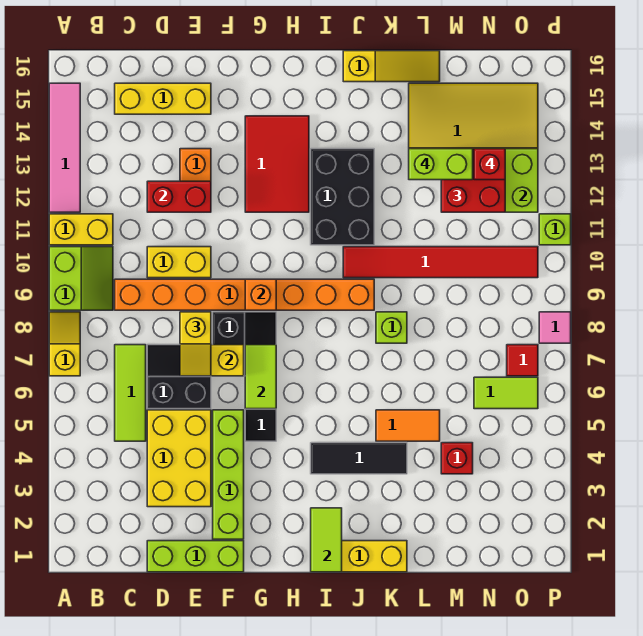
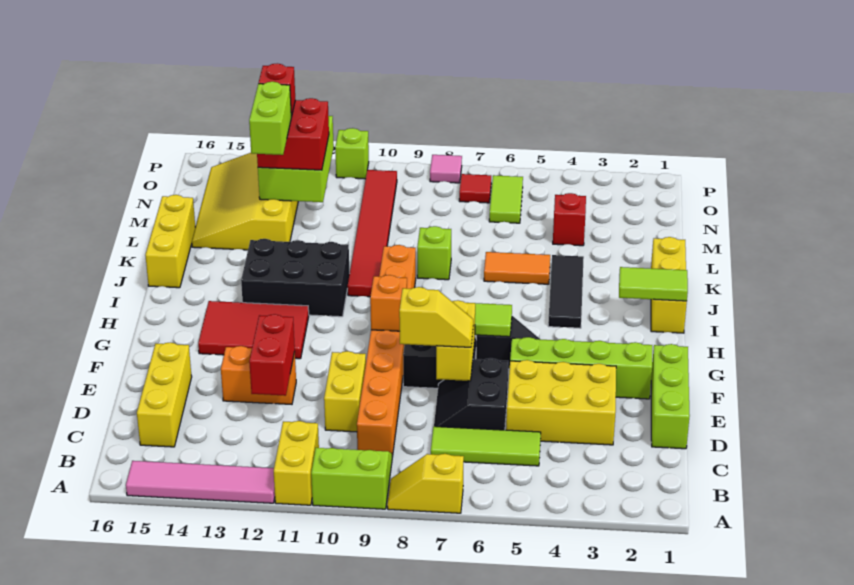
yellow 1x3 slope [343,51,440,82] -> yellow 1x3 brick [145,195,195,288]
orange 1x2 tile [376,410,440,441] -> orange 1x2 tile turned to [484,252,550,284]

